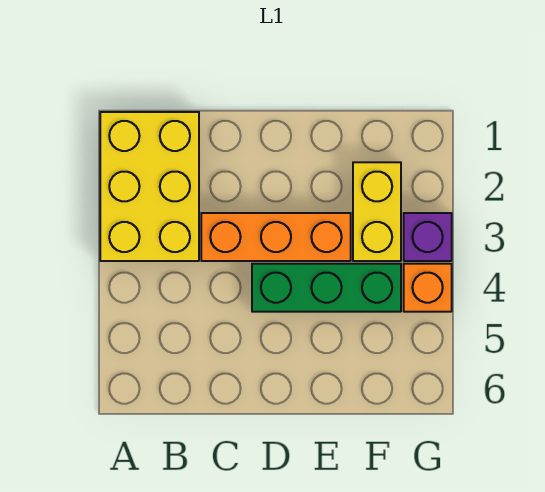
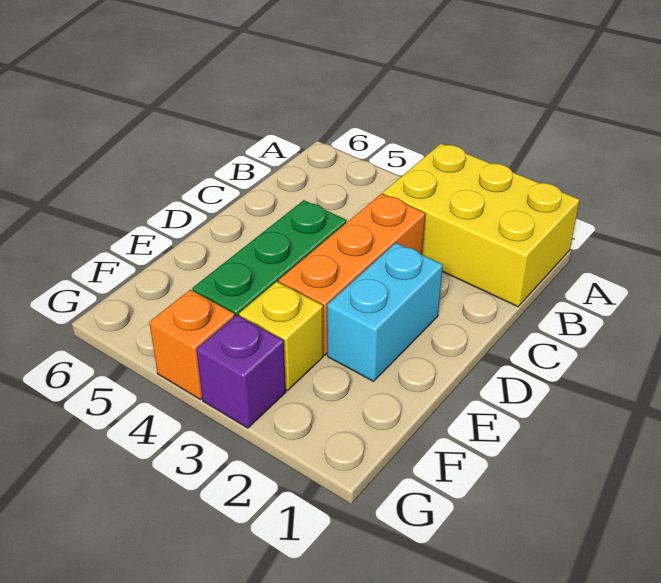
none -> cyan 1x2 brick [327,243,443,381]
yellow 1x2 brick [353,162,401,261] -> yellow 1x1 brick [239,282,323,390]

